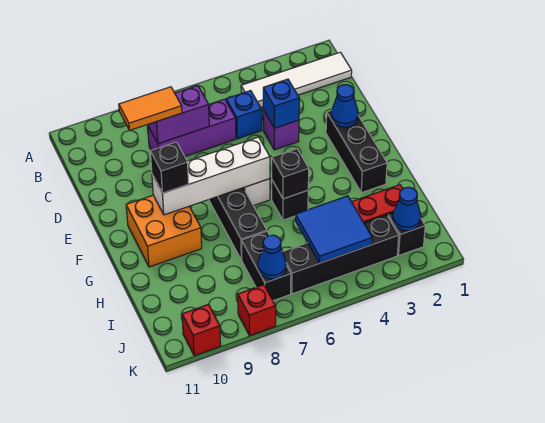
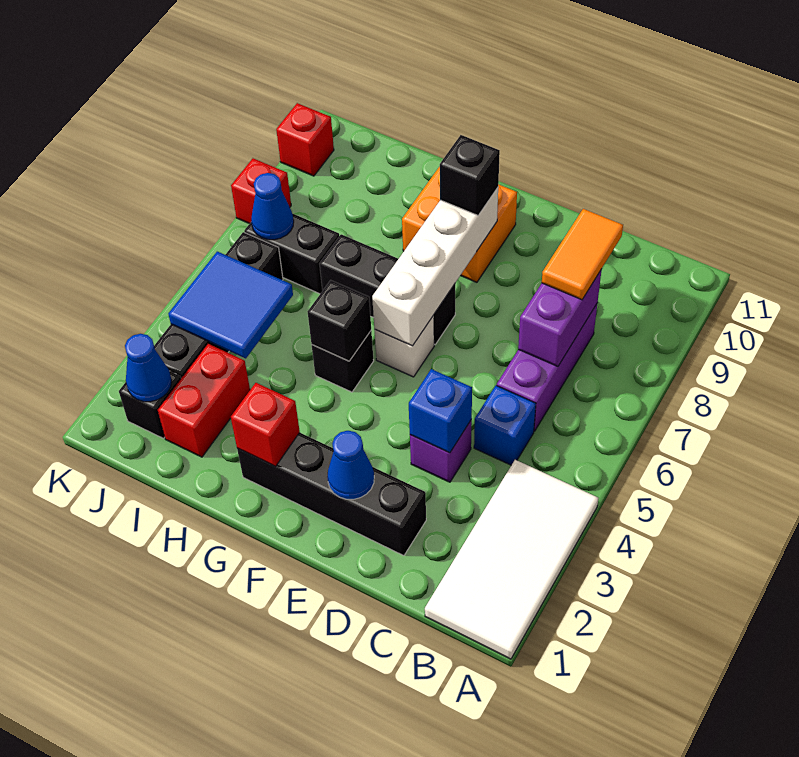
white 1x4 tile [241,52,352,107] -> white 2x4 tile [425,460,598,659]
black 1x3 brick [326,110,387,193] -> black 1x4 brick [237,433,426,556]
none -> red 1x1 brick [231,383,300,466]

